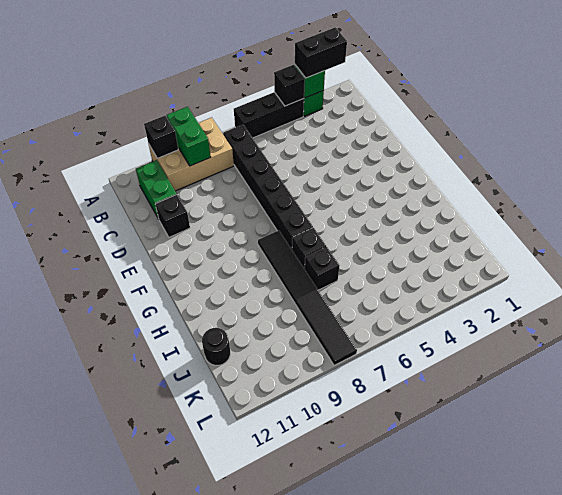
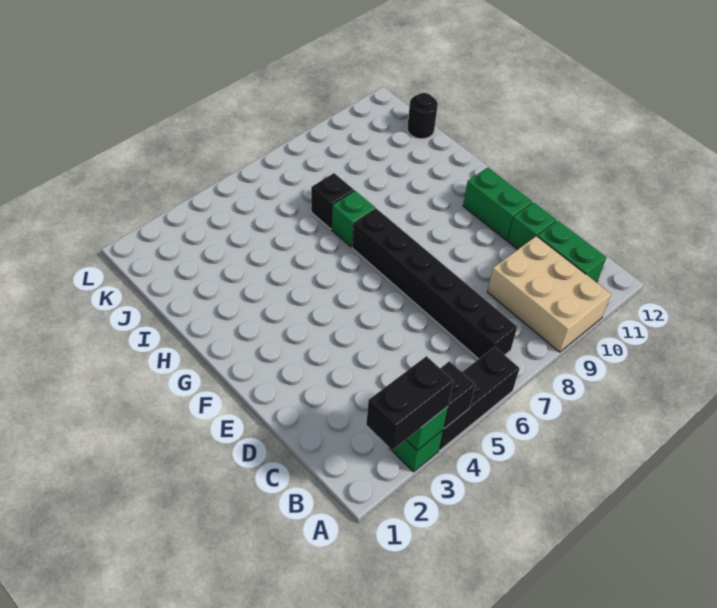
tan 2x3 brick [149,117,234,191] -> tan 2x3 brick turned to [487,236,611,352]
green 1x2 brick [167,107,211,166] -> green 1x2 brick moved to [463,167,533,240]
black 1x1 brick [144,116,178,158] -> none
black 1x1 brick [155,195,190,237] -> green 1x1 brick [508,202,557,249]
black 1x6 tile [258,230,357,365] -> none
black 1x1 brick [292,228,326,269] -> green 1x1 brick [332,191,375,247]

